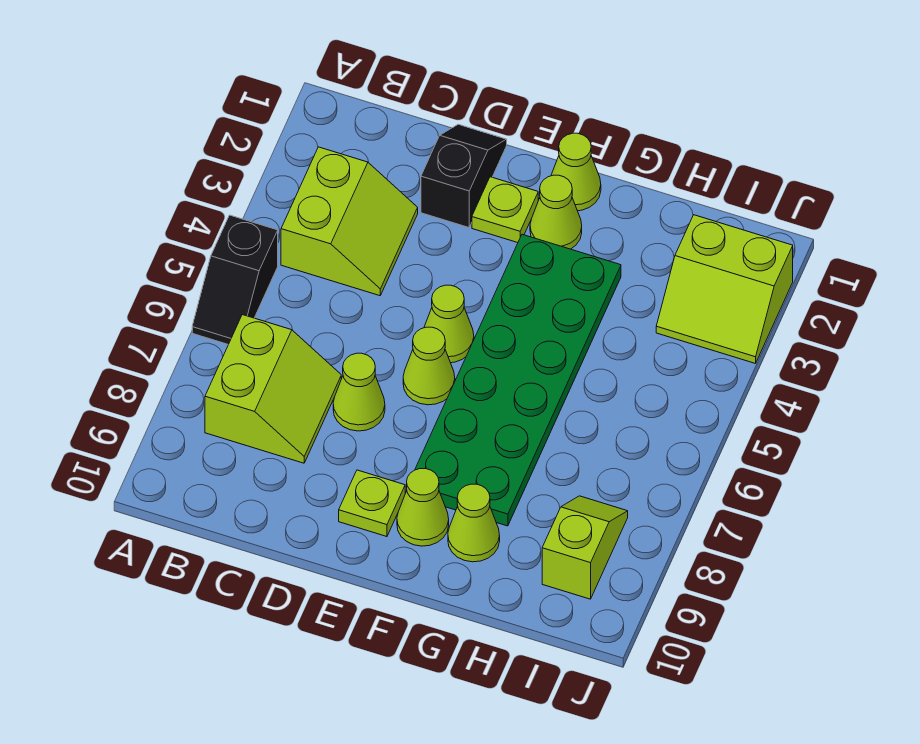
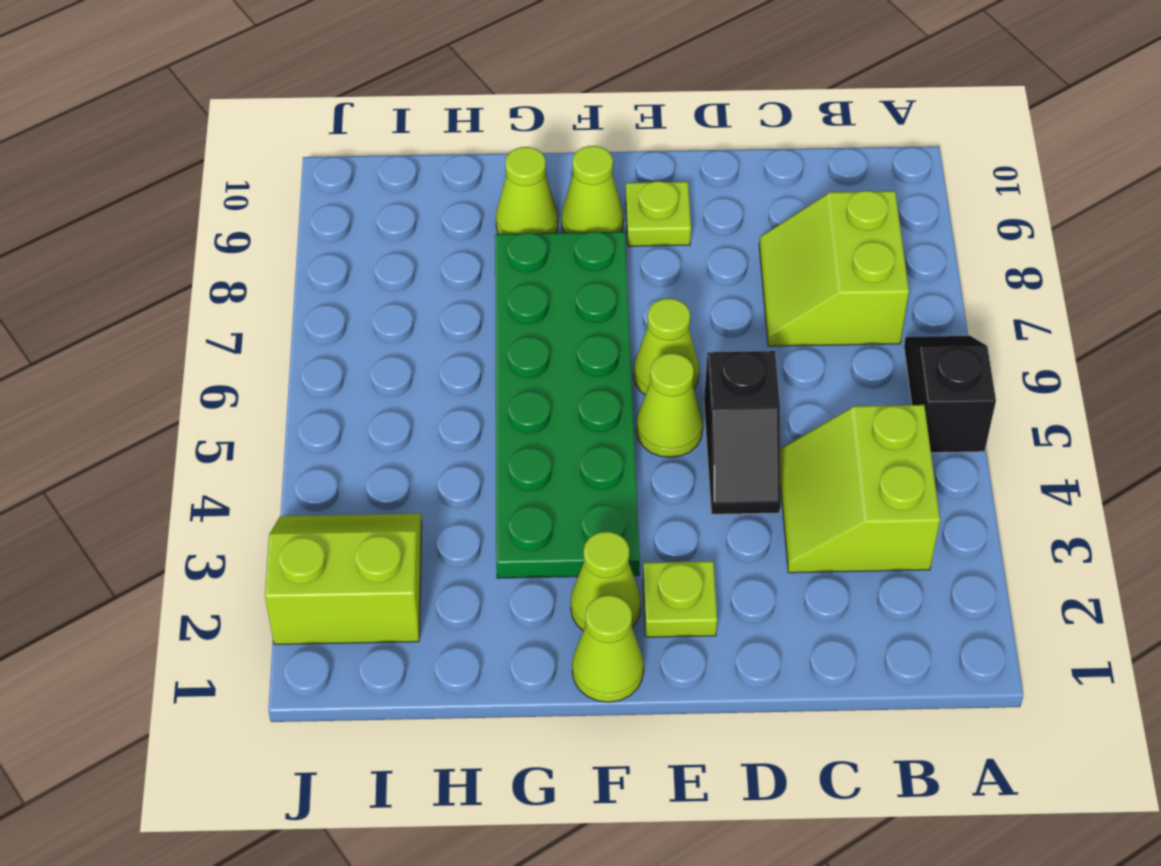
black 1x2 slope [421,124,507,227] -> black 1x2 slope moved to [704,351,781,514]
lime 1x1 cone [333,353,385,431] -> none
lime 1x2 slope [542,496,628,599] -> none

